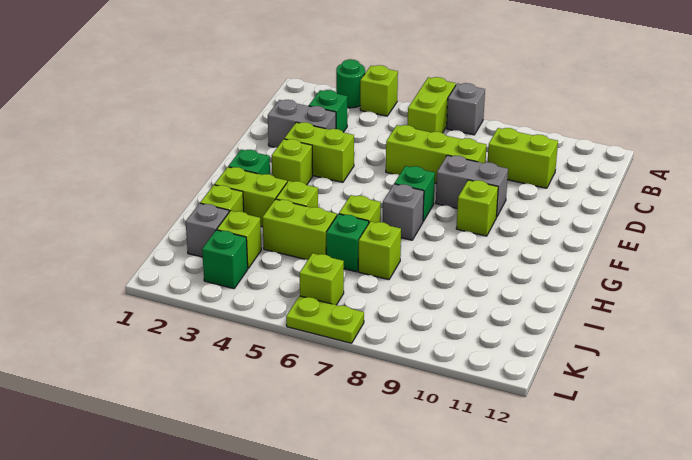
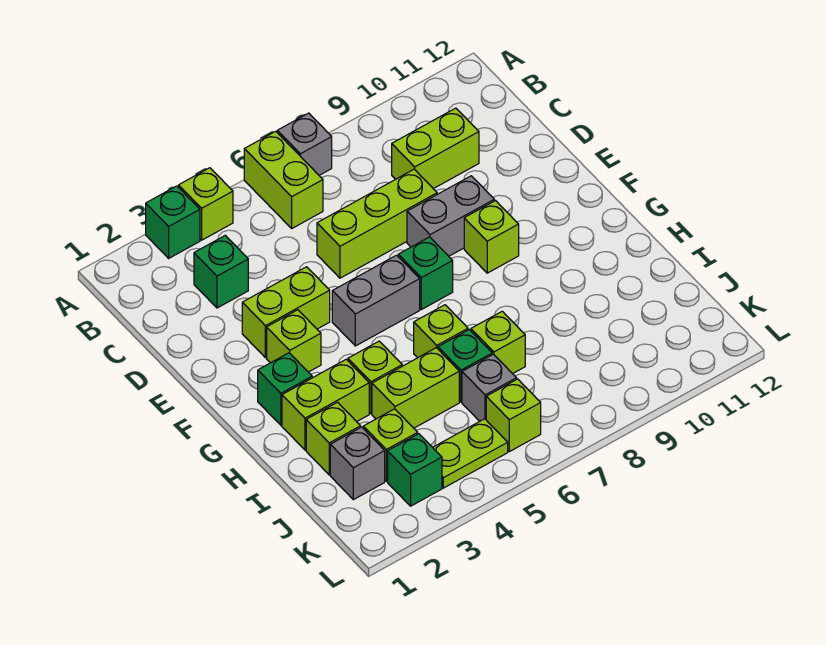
green 1x1 round brick [336,59,365,108] -> green 1x1 brick [146,186,200,258]
grey 1x2 brick [268,100,336,147] -> grey 1x2 brick moved to [332,255,420,346]
grey 1x1 brick [383,184,424,240] -> grey 1x1 brick moved to [462,354,517,421]
lime 1x2 plate [286,296,364,343] -> lime 1x2 plate moved to [433,419,508,488]

